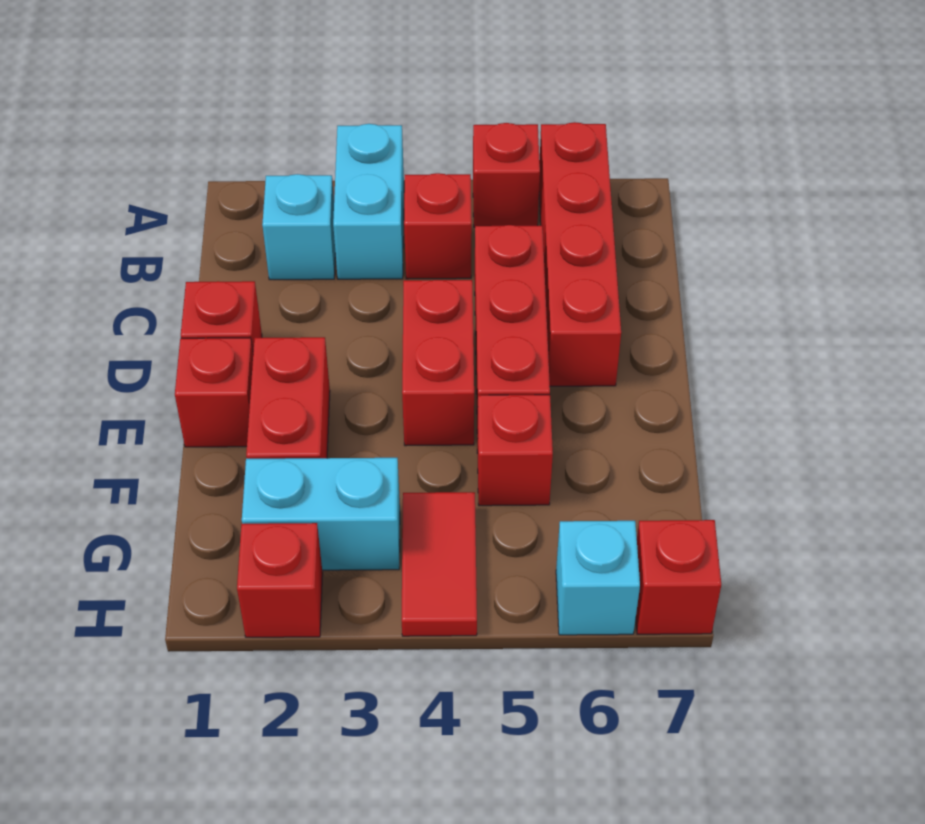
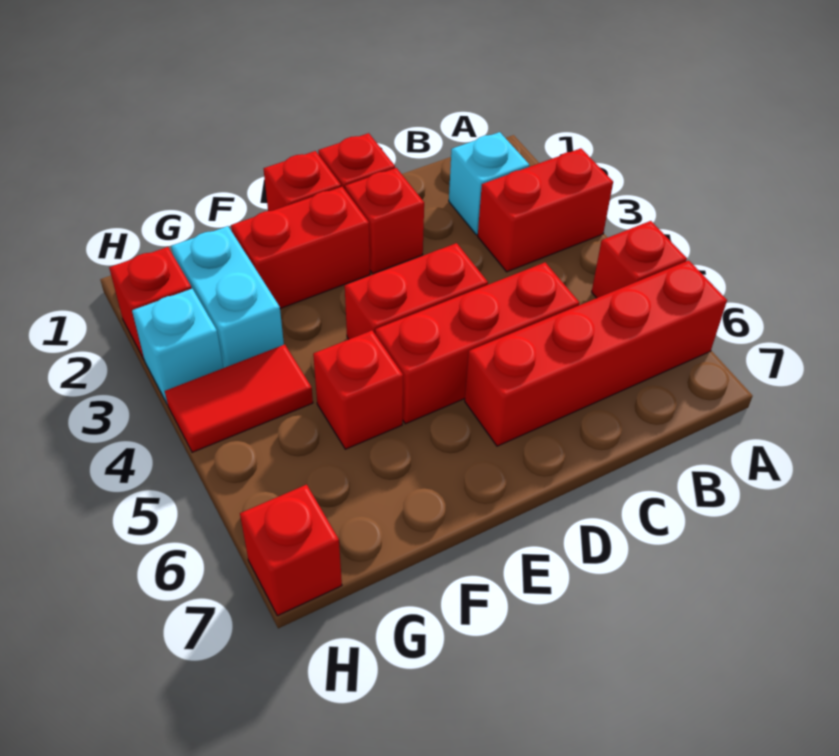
cyan 1x2 brick [333,124,404,279] -> red 1x2 brick [478,148,613,272]
red 1x1 brick [404,173,472,279] -> red 1x1 brick moved to [345,168,424,274]
cyan 1x1 brick [556,521,640,635] -> cyan 1x1 brick moved to [132,289,223,405]

